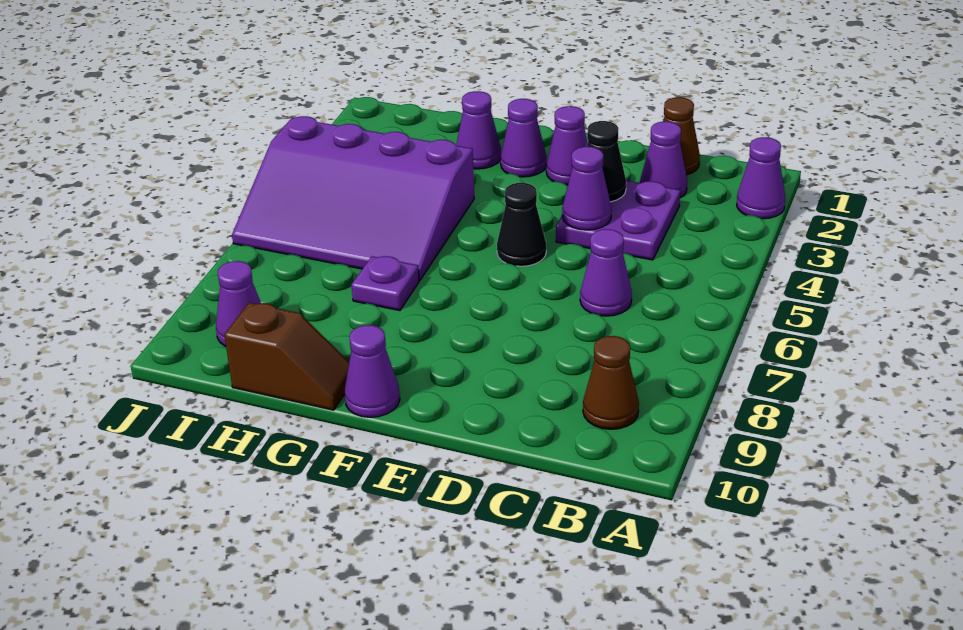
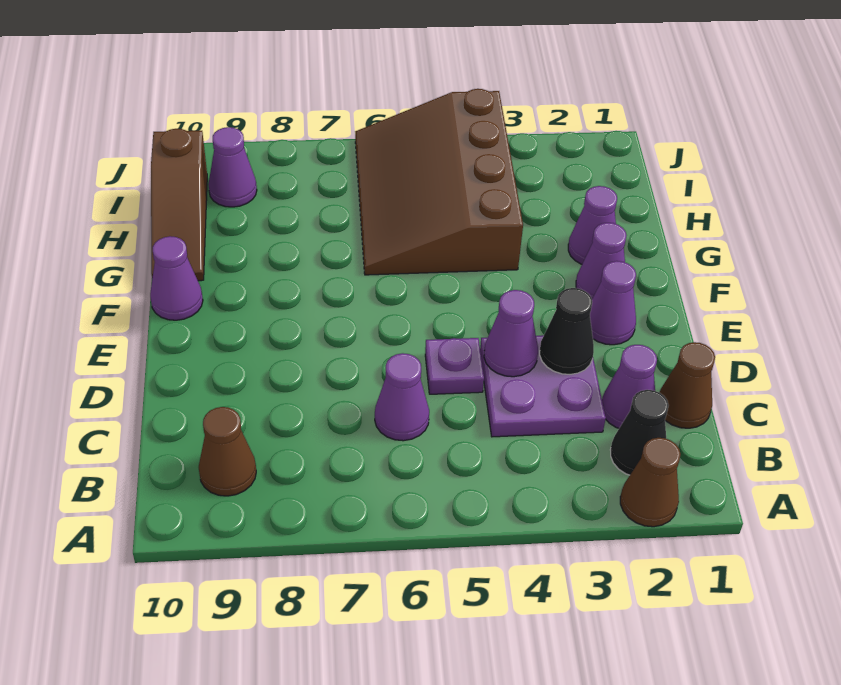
purple 1x1 cone [737,137,785,219] -> brown 1x1 cone [620,438,681,527]
black 1x1 cone [497,183,546,266] -> black 1x1 cone moved to [610,390,669,475]
purple 3x4 slope [232,116,474,280] -> brown 3x4 slope [355,89,523,275]
purple 1x1 plate [351,256,419,311] -> purple 1x1 plate moved to [425,338,484,394]
brown 1x2 slope [224,303,349,410] -> brown 1x3 slope [151,129,207,281]

